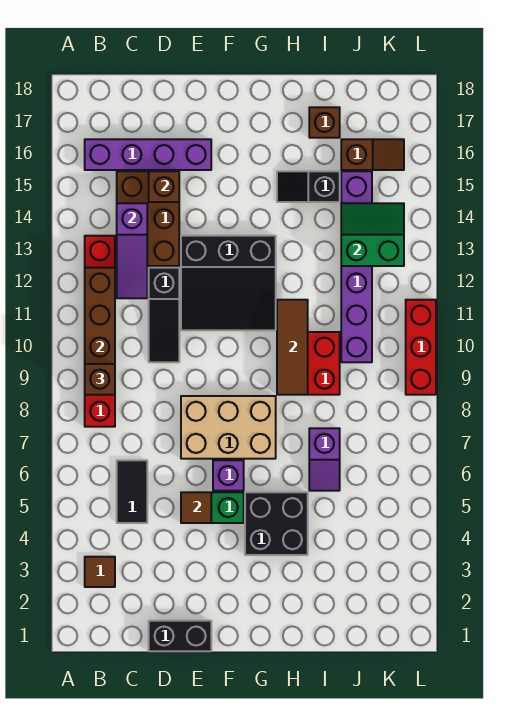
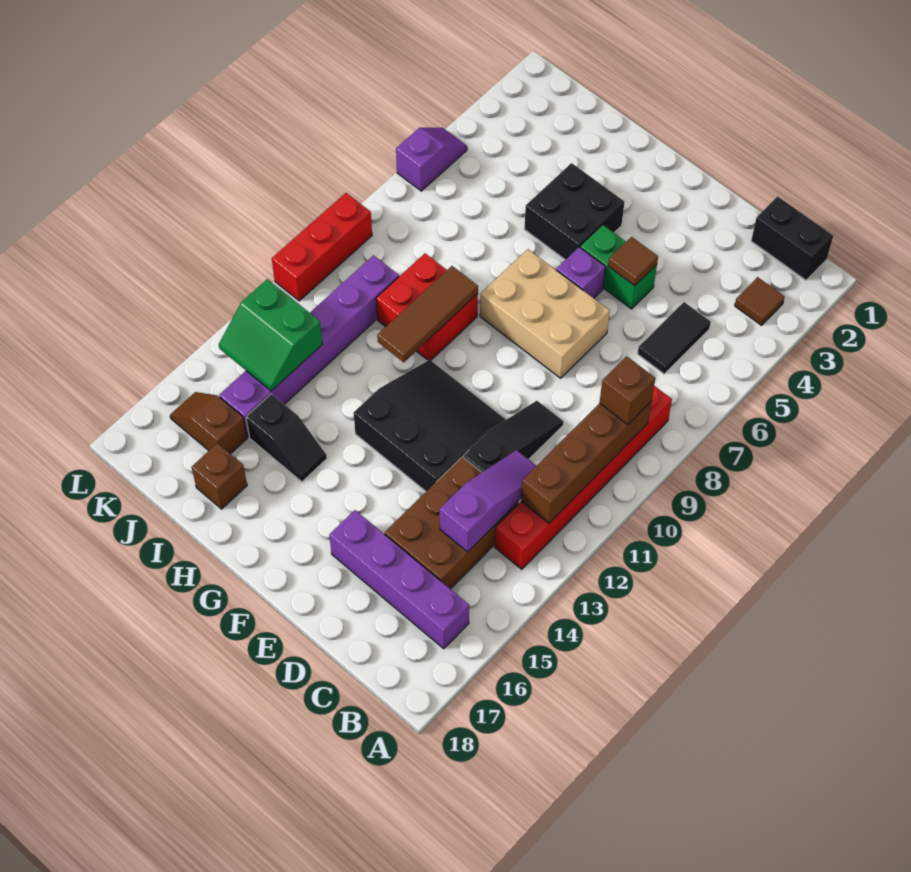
black 1x2 brick [149,621,211,651] -> black 1x2 brick moved to [751,196,833,280]
brown 1x1 brick [149,171,179,202] -> none
purple 1x2 slope [309,428,340,491] -> purple 1x2 slope moved to [396,128,467,191]

